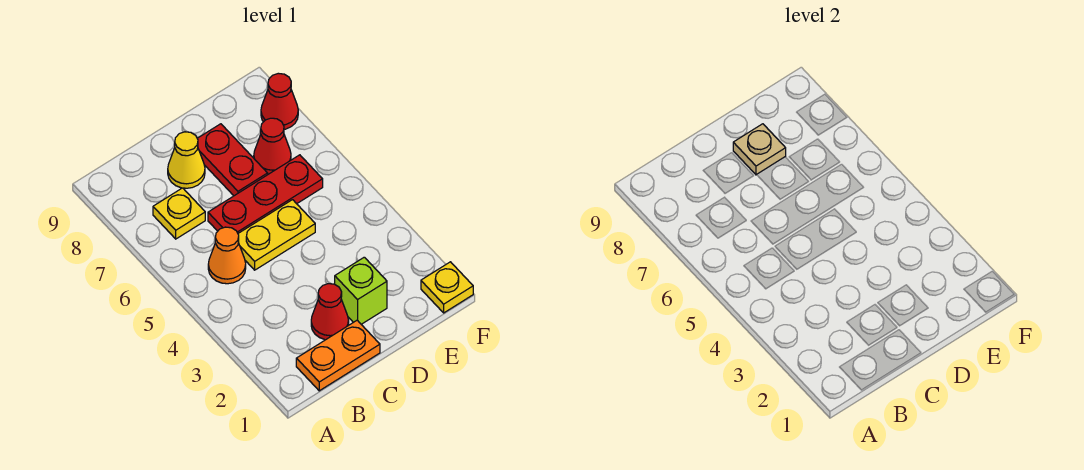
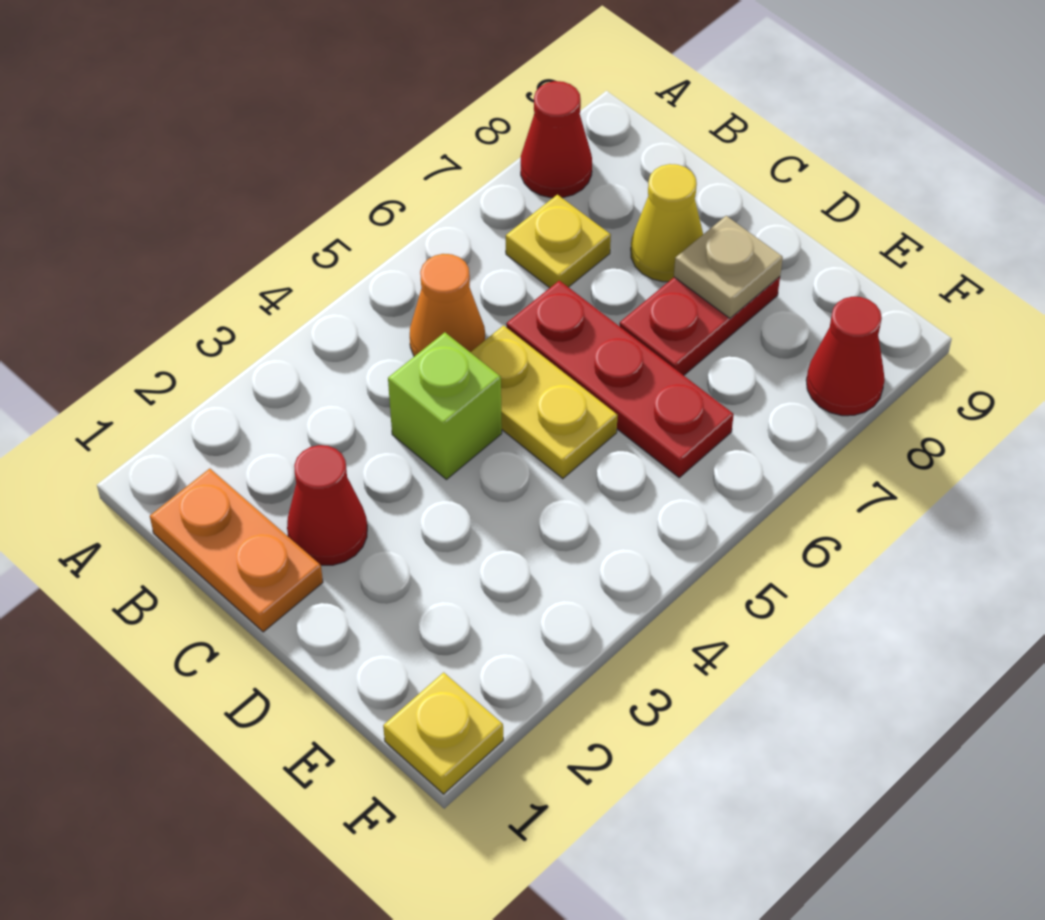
lime 1x1 brick [335,257,387,324] -> lime 1x1 brick moved to [388,332,502,479]
red 1x1 cone [254,118,291,174] -> red 1x1 cone moved to [521,81,592,198]

